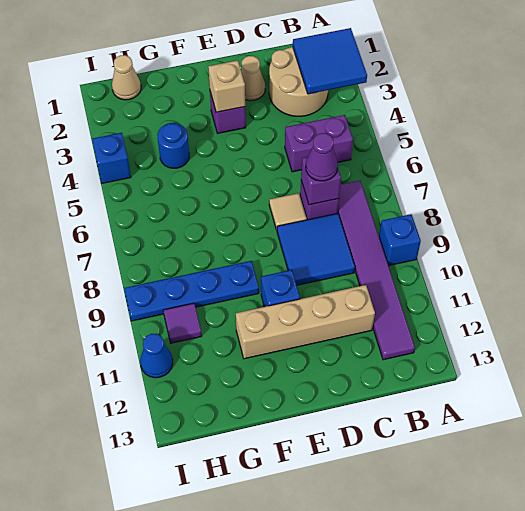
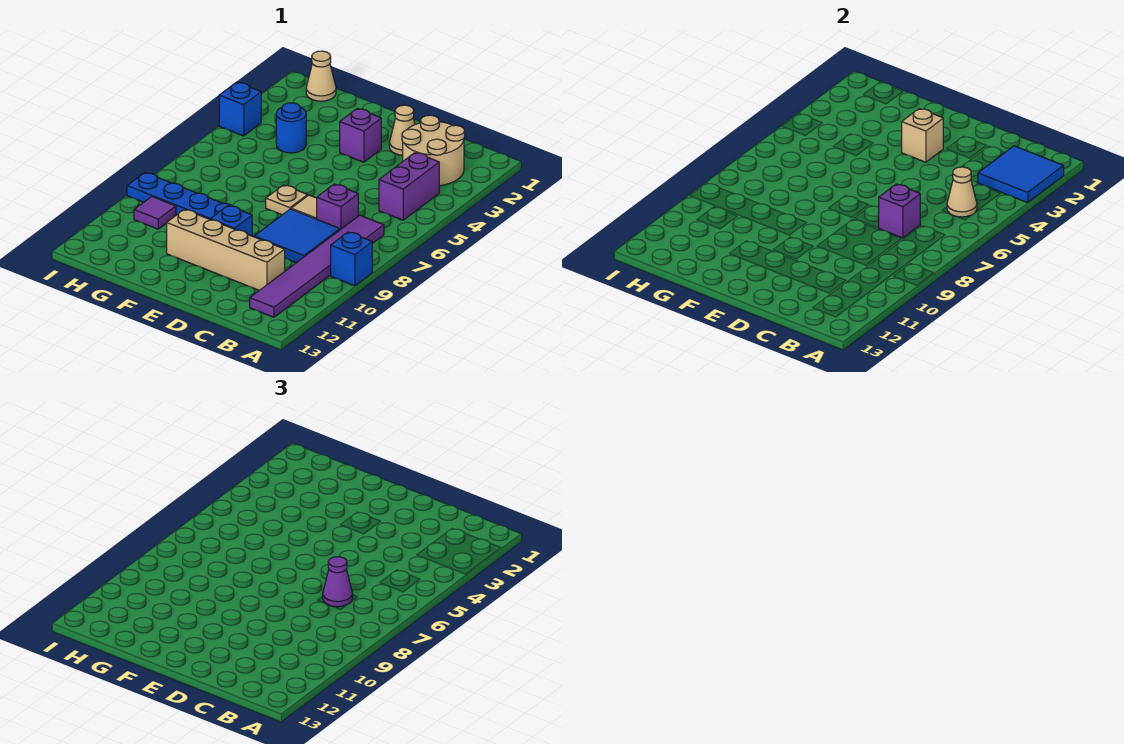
purple 1x2 brick [285,115,353,172] -> purple 1x2 brick turned to [379,153,439,220]
none -> tan 1x1 cone [947,167,977,217]
none -> tan 1x1 plate [266,185,308,215]
blue 1x1 cone [140,334,173,378] -> none

